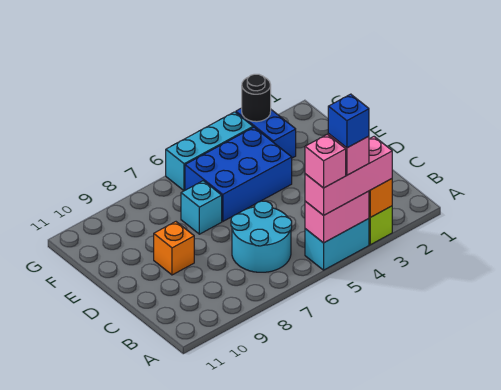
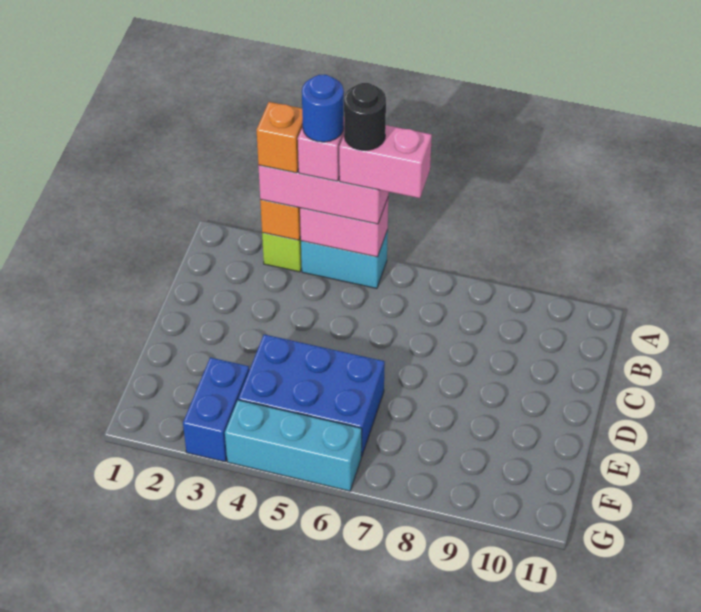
blue 1x1 brick [328,94,369,148] -> blue 1x1 round brick [302,75,344,142]
pink 1x1 brick [305,134,346,188] -> pink 1x2 brick [339,125,432,198]
cyan 2x2 round brick [231,201,292,272] -> none
orange 1x1 brick [154,222,194,275] -> orange 1x1 brick moved to [257,102,303,173]
cyan 1x1 brick [181,181,222,234] -> none
black 1x1 round brick [242,74,271,122] -> black 1x1 round brick moved to [344,83,386,151]

